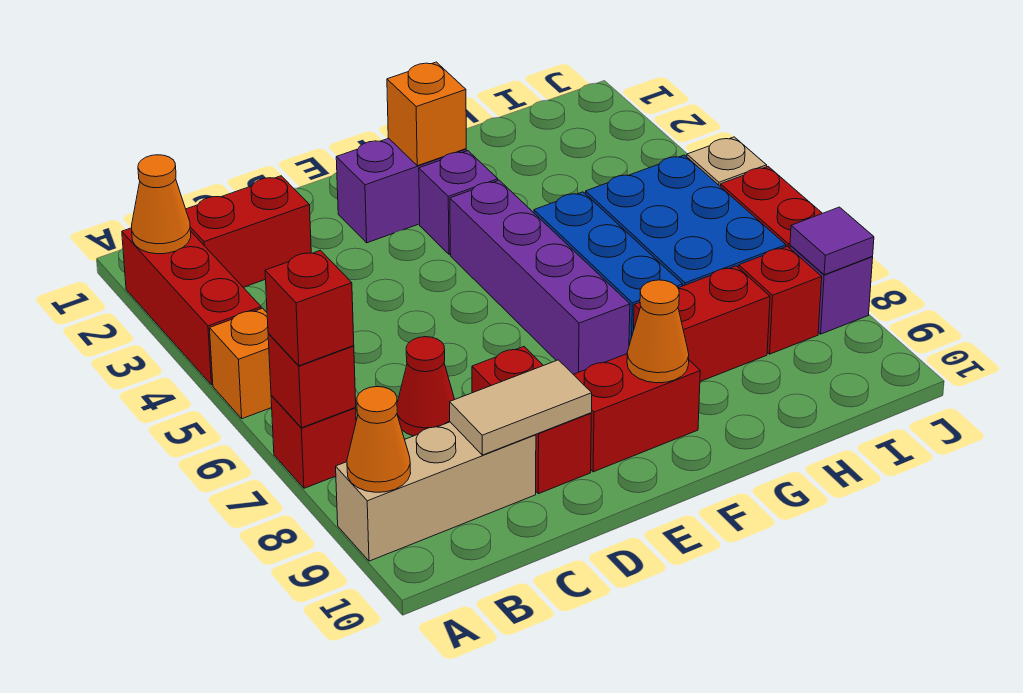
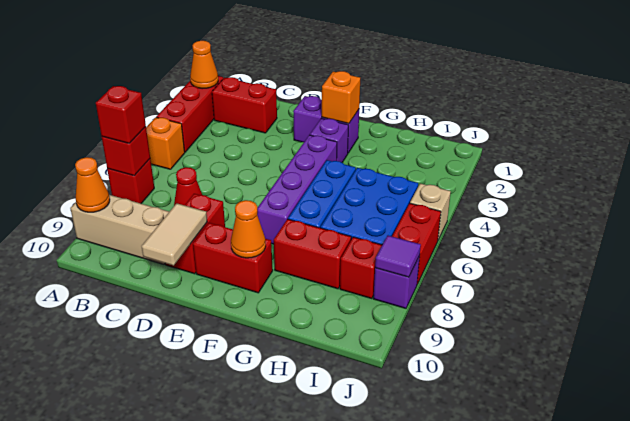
tan 1x2 tile [450,360,592,455] -> tan 1x2 tile turned to [142,203,207,266]

